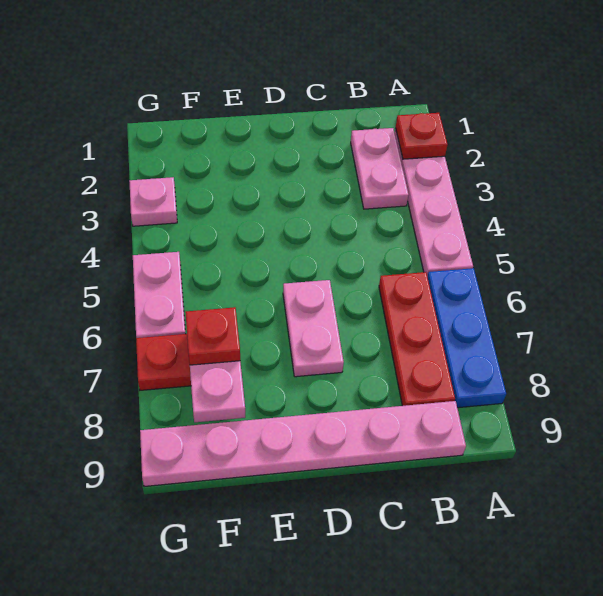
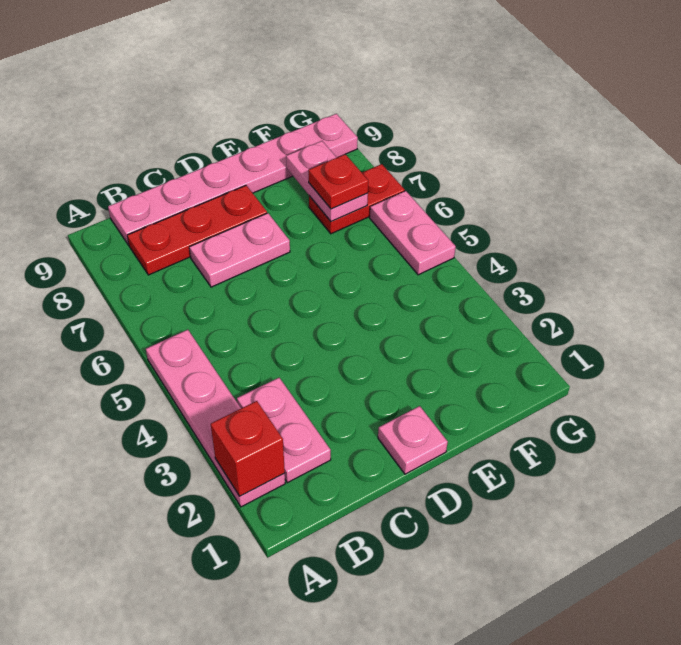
red 1x1 plate [396,113,448,159] -> red 1x1 brick [211,401,285,496]
blue 1x3 plate [427,268,506,408] -> none
red 1x3 plate [379,272,455,406] -> red 1x3 plate turned to [127,185,267,275]
pink 1x2 plate [283,280,344,377] -> pink 1x2 plate turned to [189,213,290,287]
pink 1x1 plate [129,177,177,226] -> pink 1x1 plate moved to [378,406,448,474]

